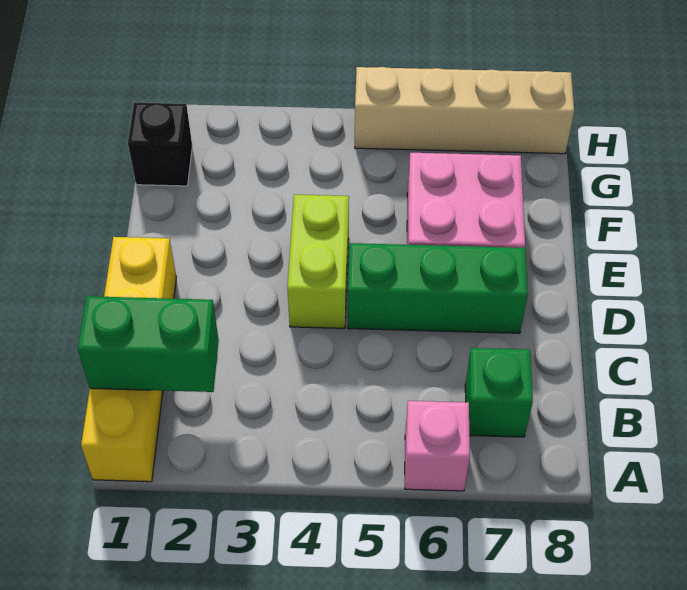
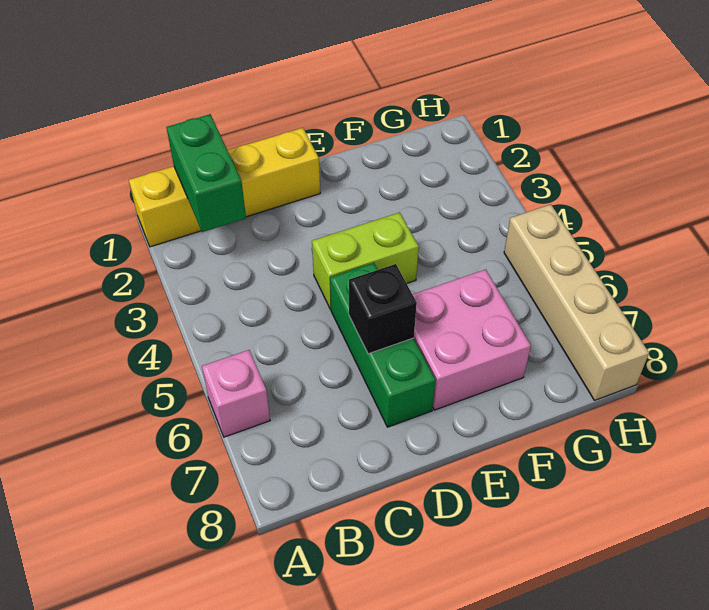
green 1x1 brick [465,348,533,437] -> none
black 1x1 brick [128,103,192,186] -> black 1x1 brick moved to [349,264,417,354]

